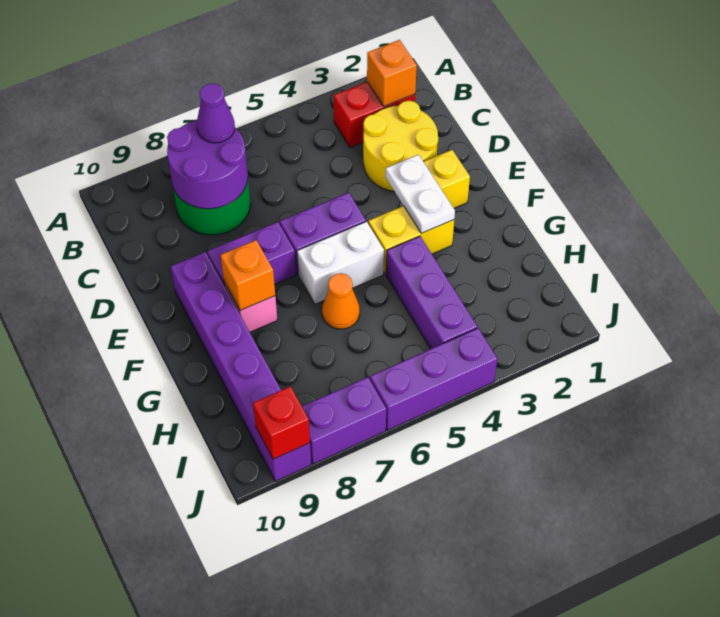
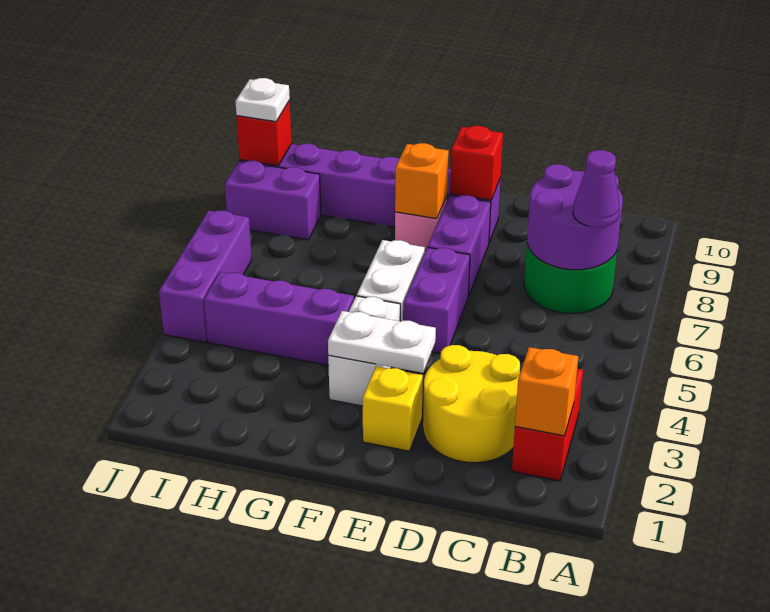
none -> red 1x1 brick [450,126,503,200]
yellow 1x2 brick [368,206,454,274] -> white 1x2 brick [328,296,400,406]
orange 1x1 cone [322,273,360,329] -> none
purple 1x2 brick [302,377,386,464] -> purple 1x2 brick turned to [225,161,321,240]
none -> white 1x1 plate [235,78,290,122]

